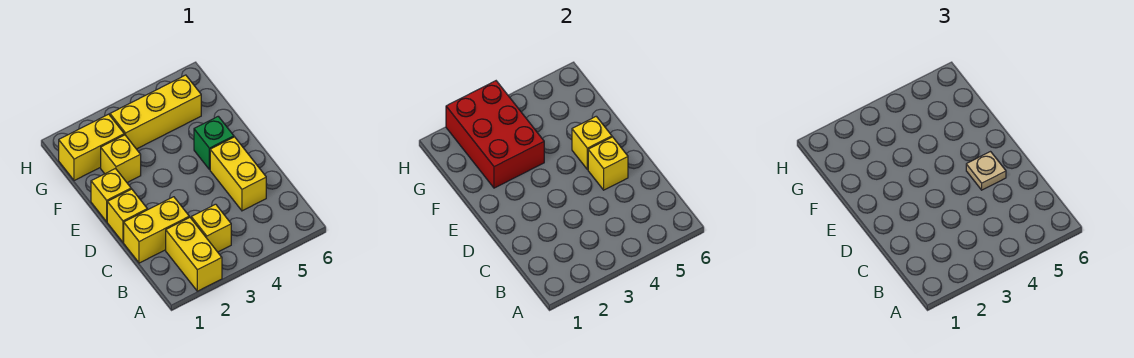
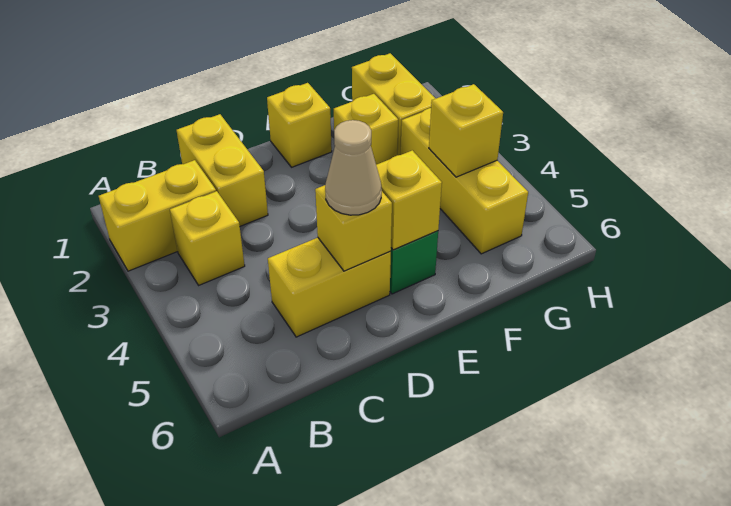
yellow 1x1 brick [107,189,147,242] -> yellow 1x1 brick moved to [429,84,503,177]
tan 1x1 plate [966,152,1006,190] -> tan 1x1 cone [325,120,382,215]
red 2x3 brick [446,81,544,188] -> none

